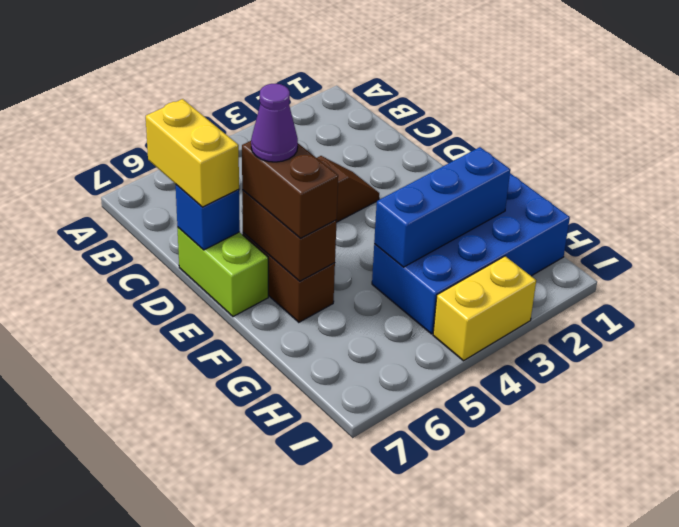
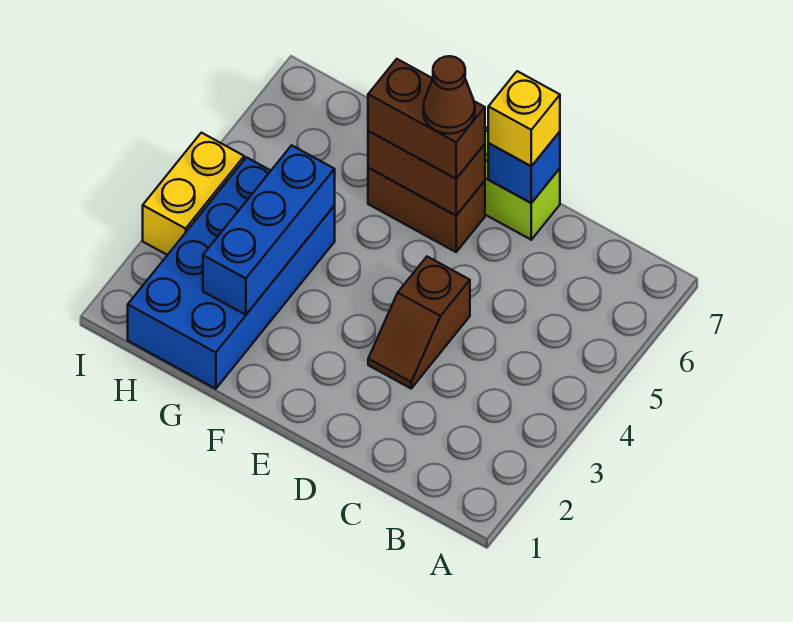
yellow 1x2 brick [146,99,239,207] -> yellow 1x1 brick [488,71,560,166]
purple 1x1 cone [251,84,298,162] -> brown 1x1 cone [423,56,475,134]

